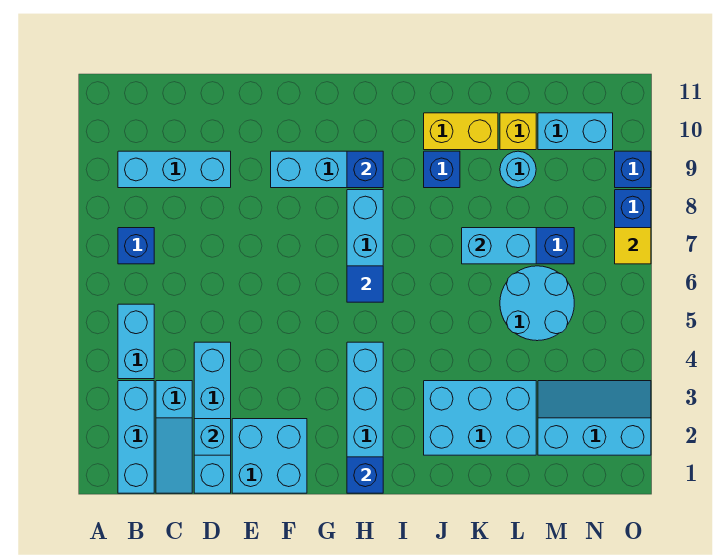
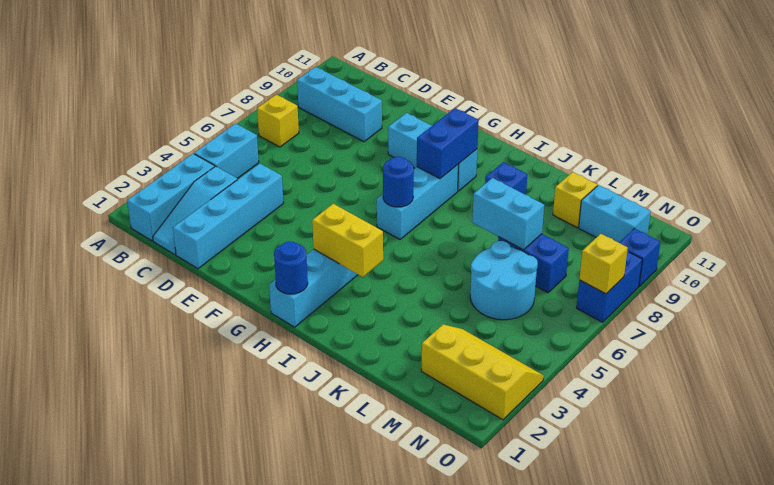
blue 1x1 brick [118,228,154,264] -> yellow 1x1 brick [257,95,299,147]
cyan 1x1 brick [194,419,231,455] -> none
cyan 2x2 brick [232,419,307,493] -> none
blue 1x1 brick [347,457,383,493] -> blue 1x1 round brick [274,242,308,294]
blue 1x1 tile [347,266,383,302] -> blue 1x1 round brick [383,157,414,207]
blue 1x1 brick [347,151,383,188] -> blue 1x2 brick [417,108,479,179]
cyan 2x3 brick [424,381,536,455] -> none
yellow 1x2 brick [424,113,498,150] -> yellow 1x2 brick moved to [312,204,383,277]
cyan 1x1 round brick [500,151,536,188] -> none
cyan 2x3 slope [538,381,651,455] -> yellow 2x3 slope [421,324,544,420]
yellow 1x1 tile [615,228,651,264] -> yellow 1x1 brick [579,234,628,294]

